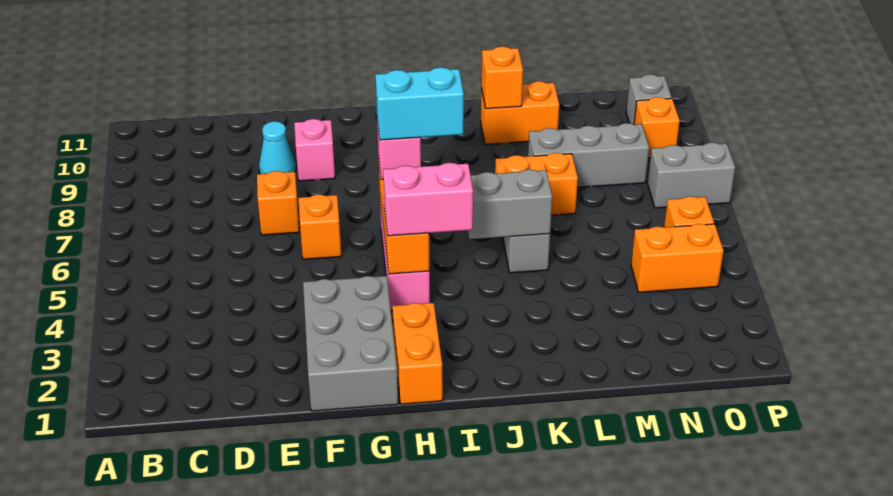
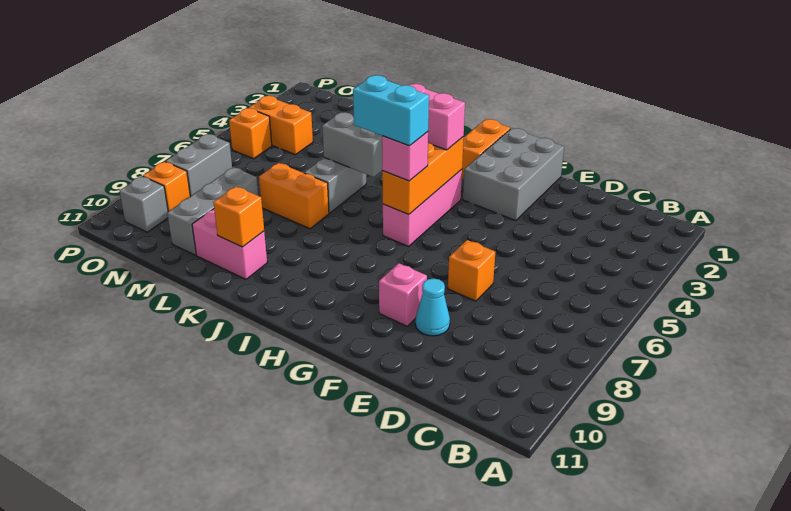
orange 1x1 brick [299,195,341,259] -> none
orange 1x2 brick [481,81,559,144] -> pink 1x2 brick [192,209,267,279]
grey 1x3 brick [528,123,649,187] -> grey 1x3 brick turned to [167,167,258,255]
grey 1x2 brick [648,142,735,208] -> grey 1x2 brick turned to [166,134,232,196]

